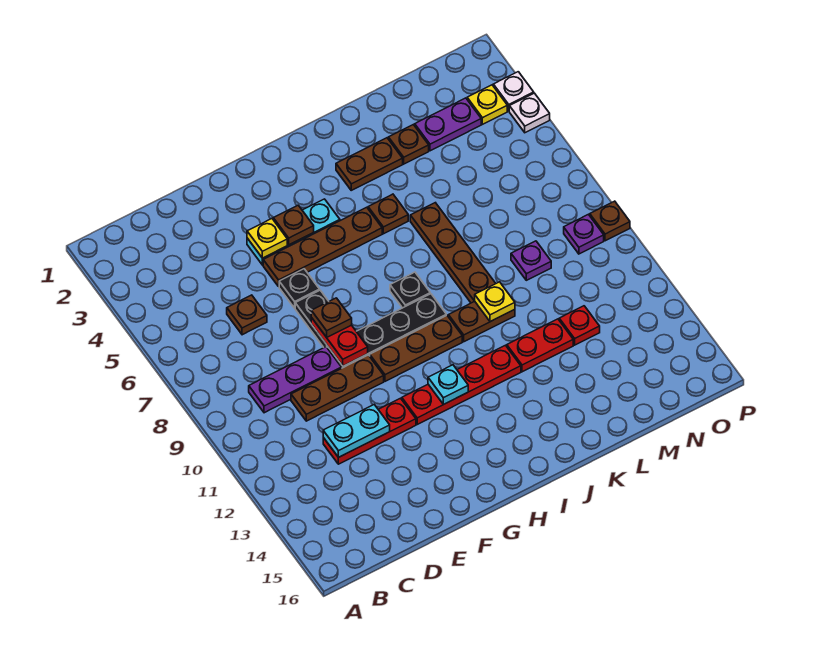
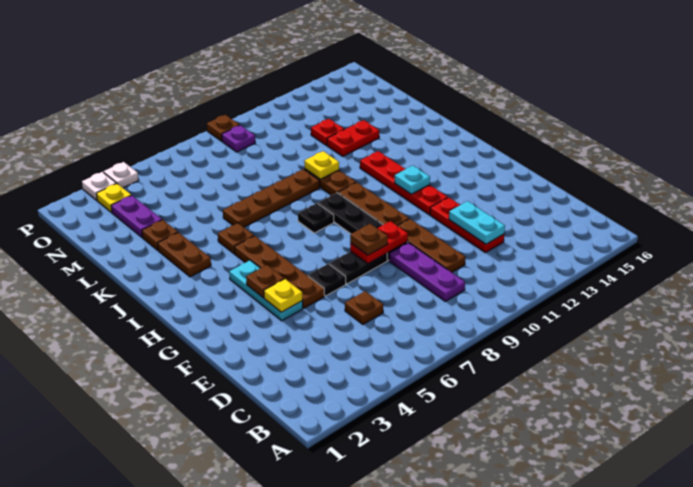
red 1x2 plate [507,319,573,372] -> red 1x2 plate turned to [327,120,379,156]
purple 1x1 plate [511,241,551,280] -> none

